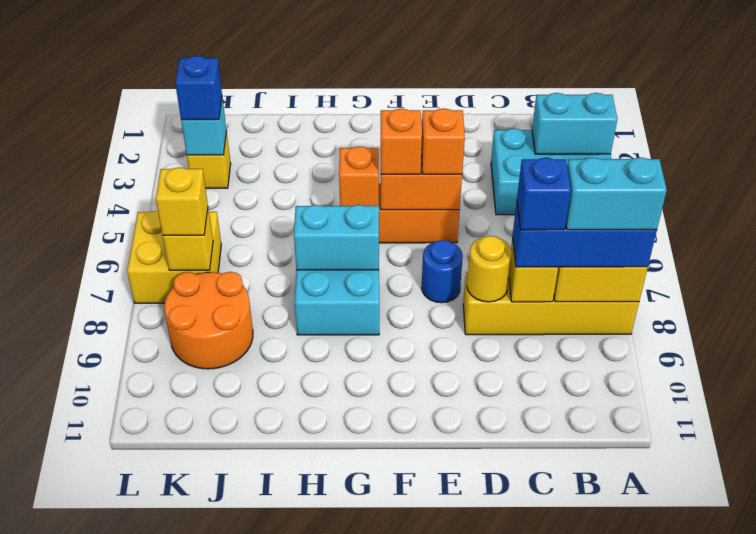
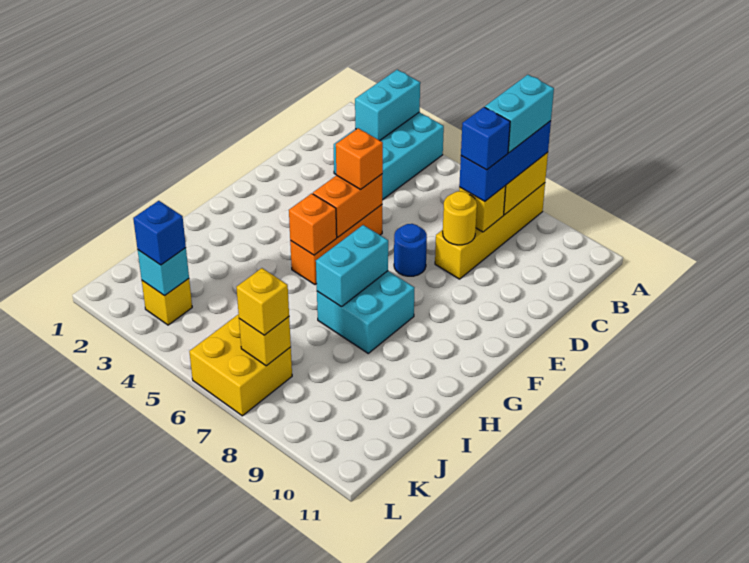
orange 1x1 brick [381,109,422,174] -> none
orange 2x2 round brick [164,272,253,369] -> none

